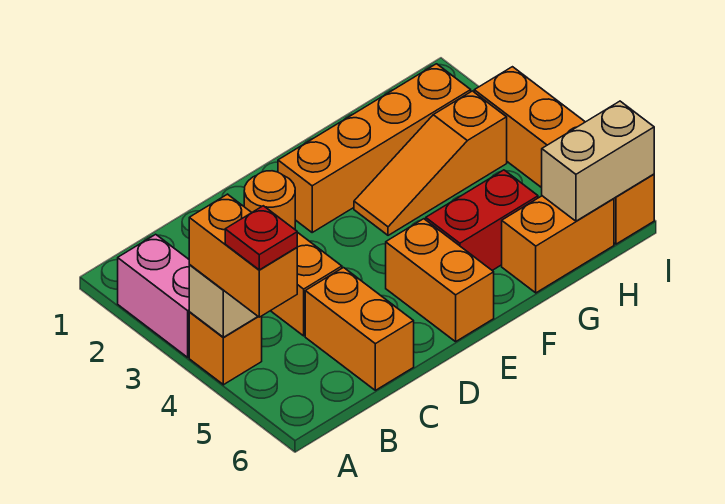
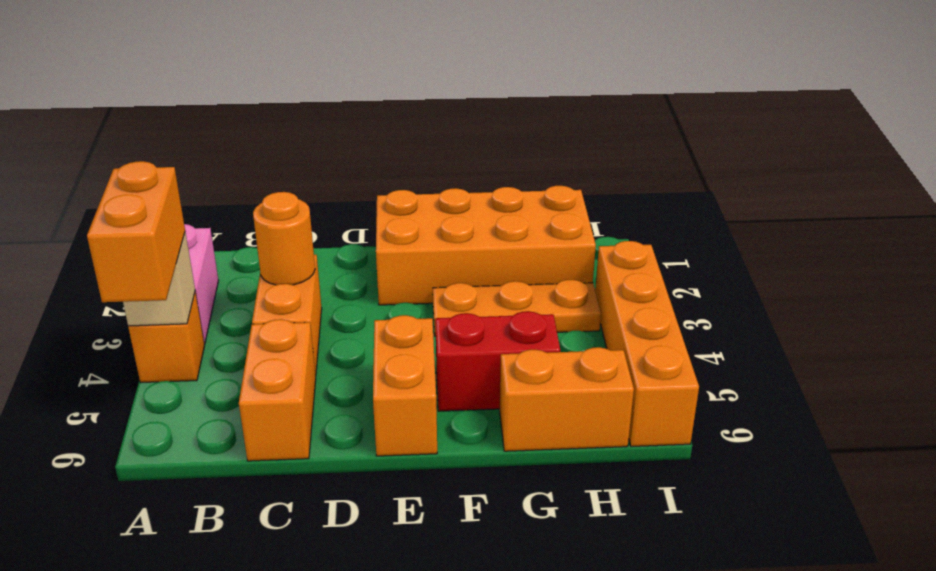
red 1x1 plate [225,206,297,270] -> none
orange 1x4 brick [278,64,471,232] -> orange 2x4 brick [376,186,596,305]
orange 1x3 slope [354,91,507,235] -> orange 1x3 plate [433,280,601,336]
tan 1x2 brick [542,101,654,221] -> none

